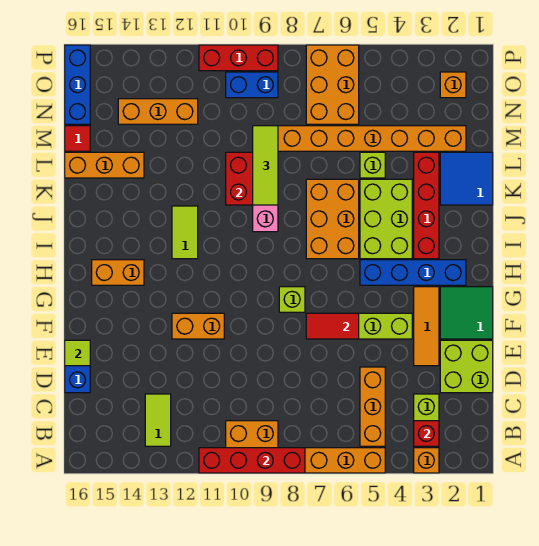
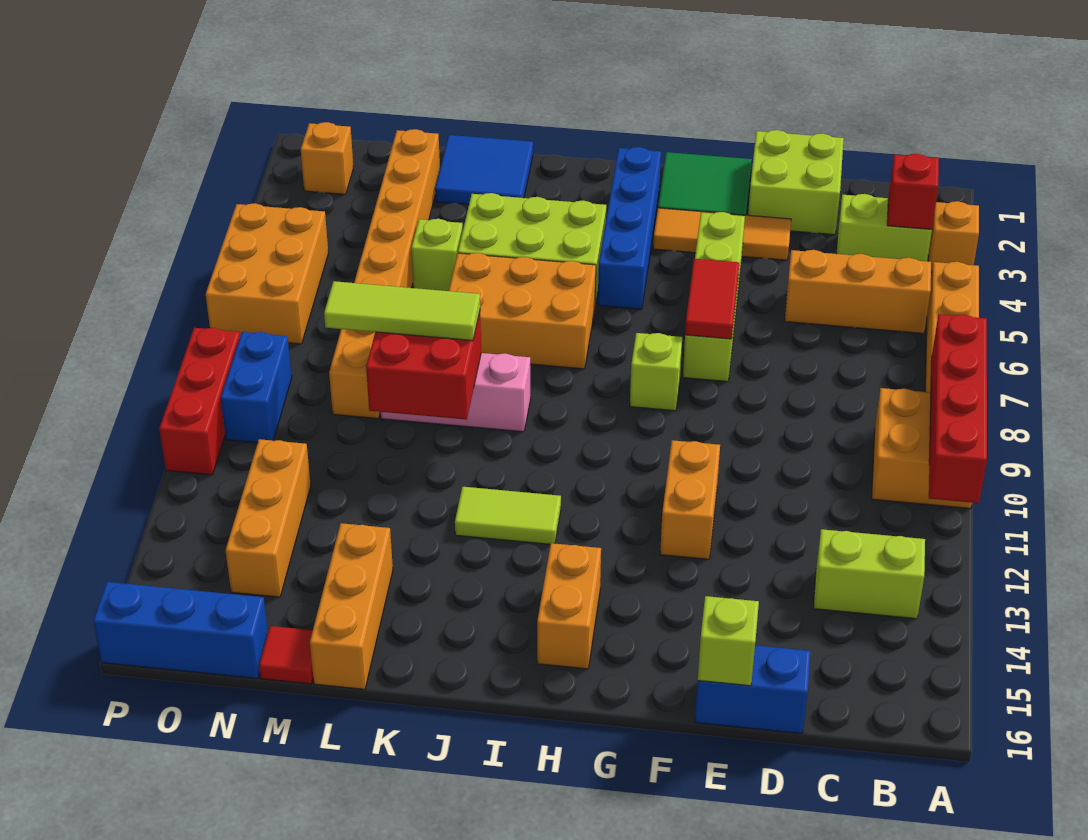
lime 1x2 tile [145,394,171,446] -> lime 1x2 brick [814,529,925,619]
lime 1x1 tile [65,340,90,366] -> lime 1x1 brick [698,596,759,686]
red 1x4 brick [414,152,439,259] -> none
orange 2x3 brick [306,45,359,124] -> orange 2x3 brick turned to [206,203,328,344]

